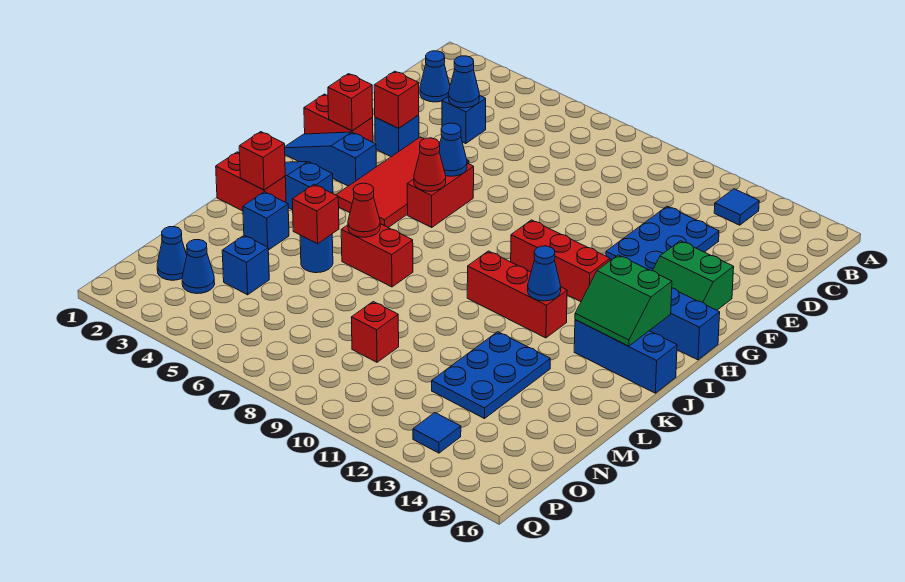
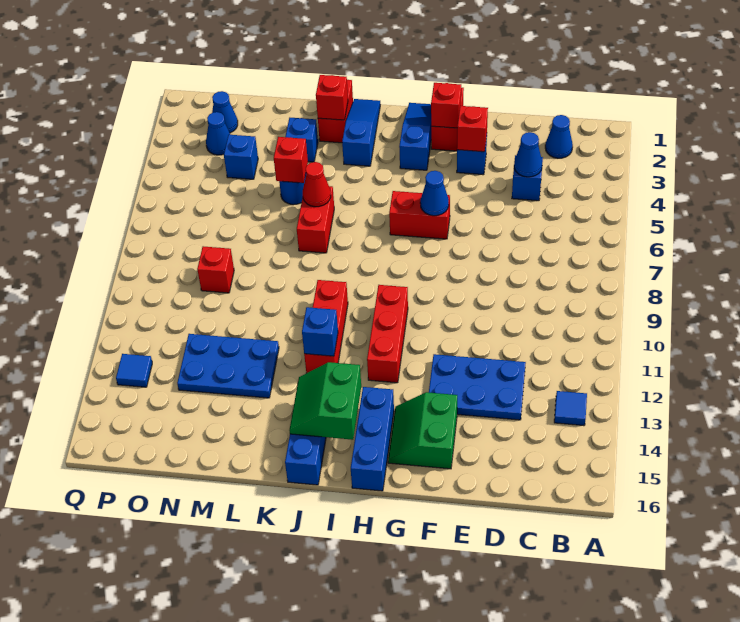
red 2x4 tile [336,137,469,228] -> none
red 1x1 cone [414,138,446,191] -> none
blue 1x1 cone [528,246,561,301] -> blue 1x1 brick [302,307,338,356]

